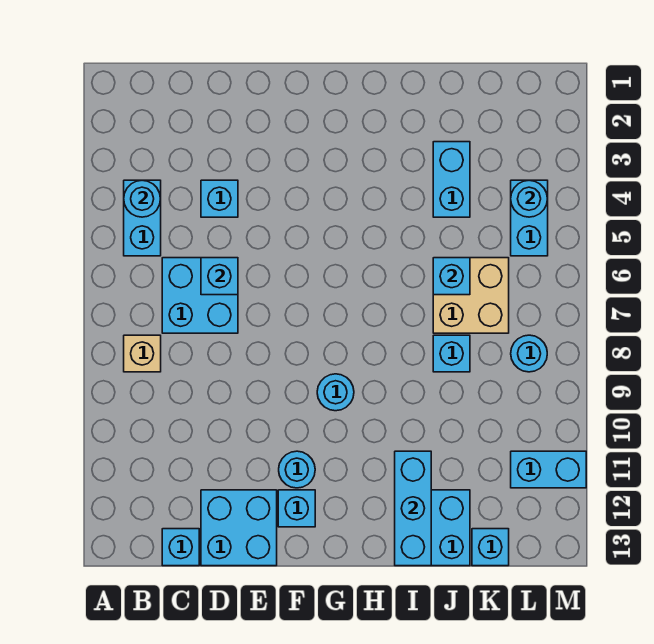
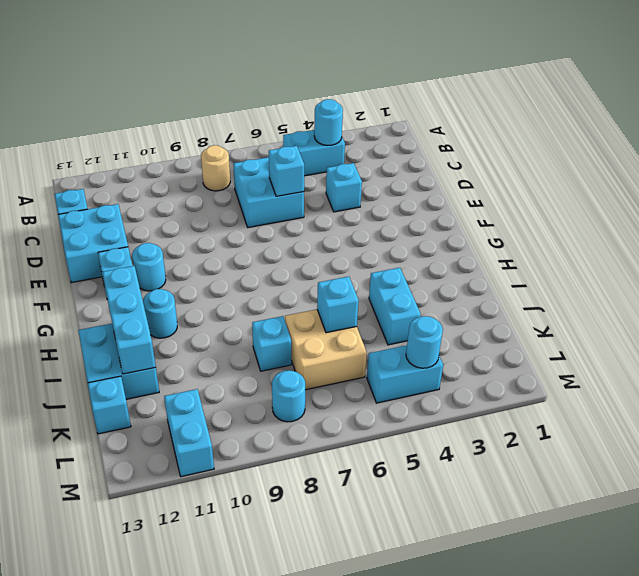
tan 1x1 brick [124,335,161,372] -> tan 1x1 round brick [201,145,230,191]
cyan 1x1 round brick [317,374,354,411] -> cyan 1x1 round brick moved to [143,289,177,338]
cyan 1x3 brick [395,451,431,566] -> cyan 1x3 brick turned to [102,266,156,374]
cyan 1x2 brick [433,142,470,217] -> cyan 1x2 brick turned to [369,268,421,345]

